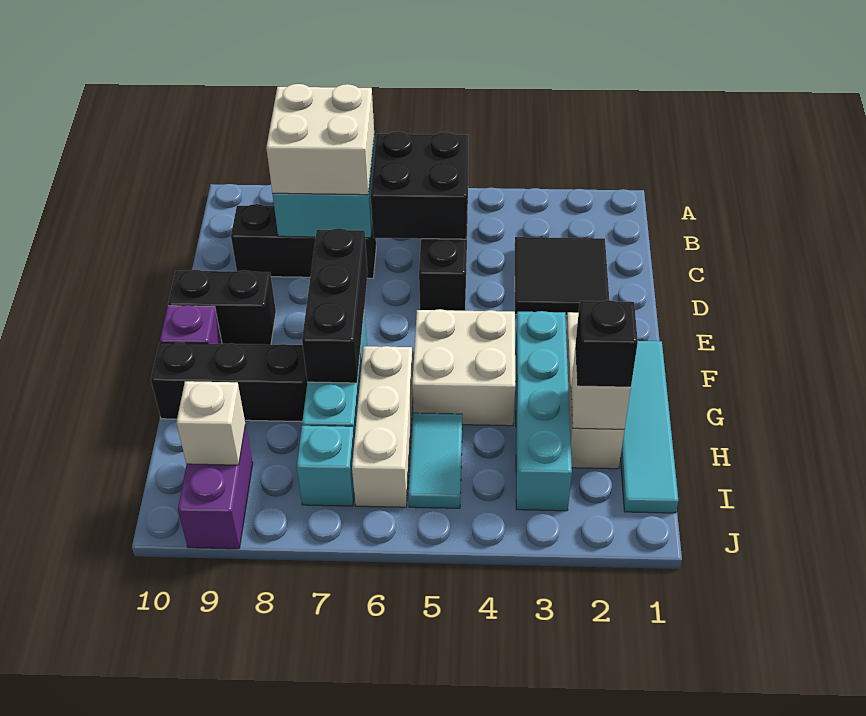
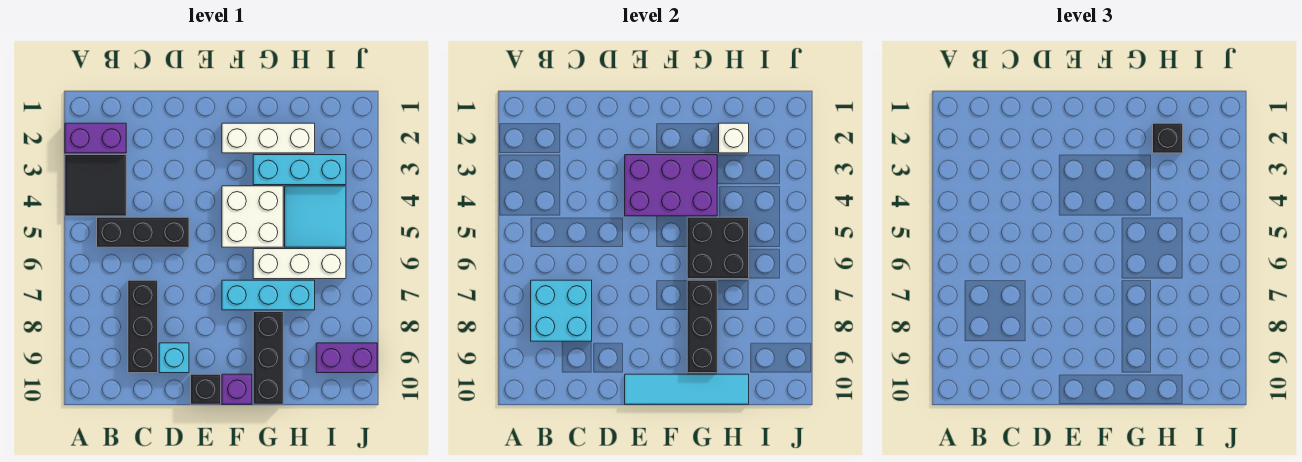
none -> purple 1x2 brick [65,123,126,153]
black 2x2 brick [371,131,468,239] -> black 2x2 brick moved to [687,217,749,279]
white 2x2 brick [266,84,374,195] -> none
black 2x2 tile [515,237,609,315] -> black 2x2 tile moved to [65,155,126,216]
none -> purple 2x3 brick [625,155,717,216]
black 1x3 brick [302,228,368,383] -> black 1x3 brick turned to [687,280,717,373]
black 1x2 brick [168,270,276,345] -> black 1x1 brick [191,374,221,404]
cyan 1x4 tile [620,341,678,513] -> cyan 1x4 tile moved to [625,374,749,404]
cyan 1x4 brick [515,311,572,511] -> cyan 1x3 brick [253,155,346,185]
cyan 1x2 tile [409,413,462,508] -> cyan 2x2 tile [285,186,346,247]
cyan 1x1 brick [297,426,354,506] -> cyan 1x1 brick moved to [159,343,189,373]
white 1x1 brick [176,381,245,465] -> none

